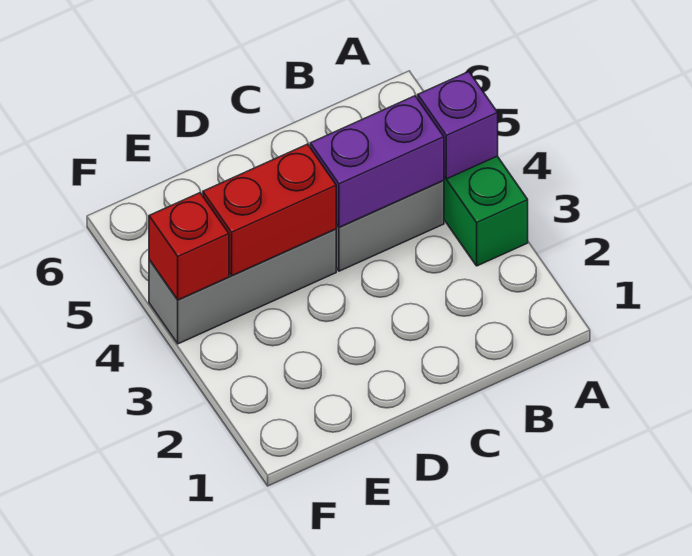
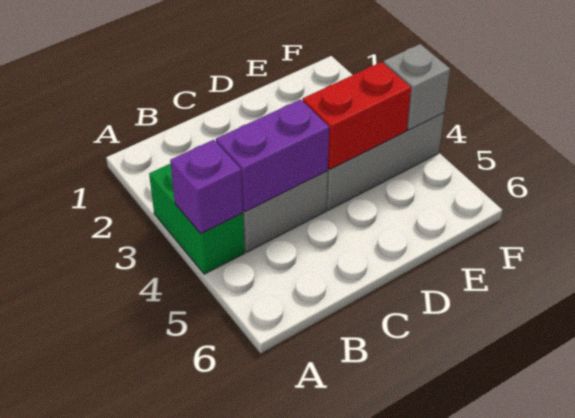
red 1x1 brick [149,193,229,300] -> grey 1x1 brick [384,44,450,130]

